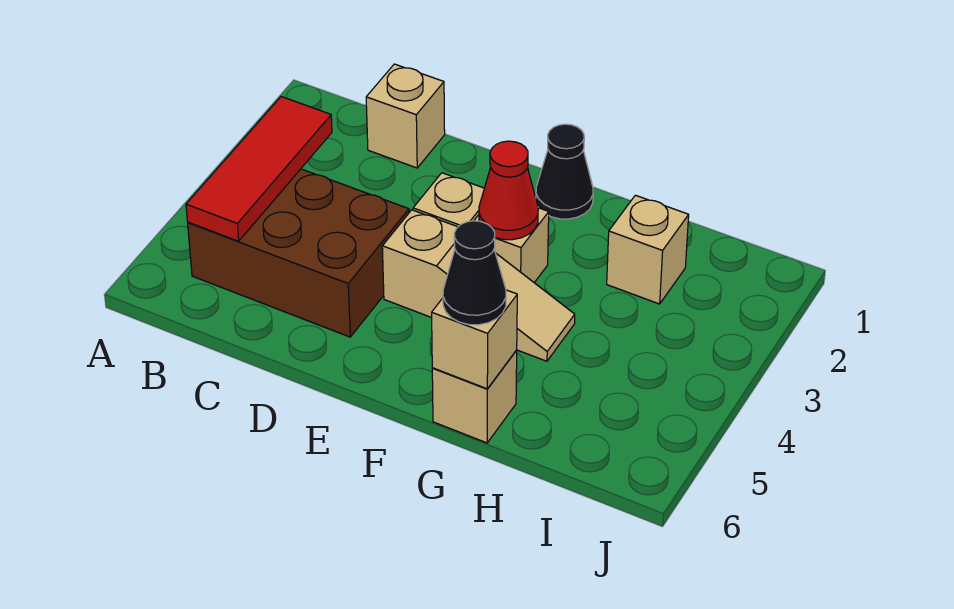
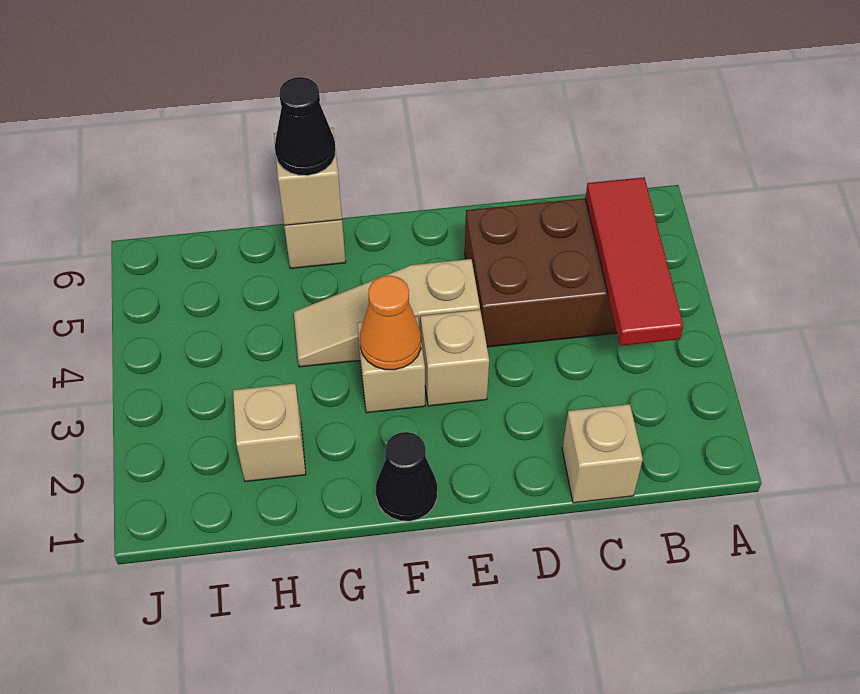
red 1x1 cone [479,141,538,240] -> orange 1x1 cone [360,276,421,370]

